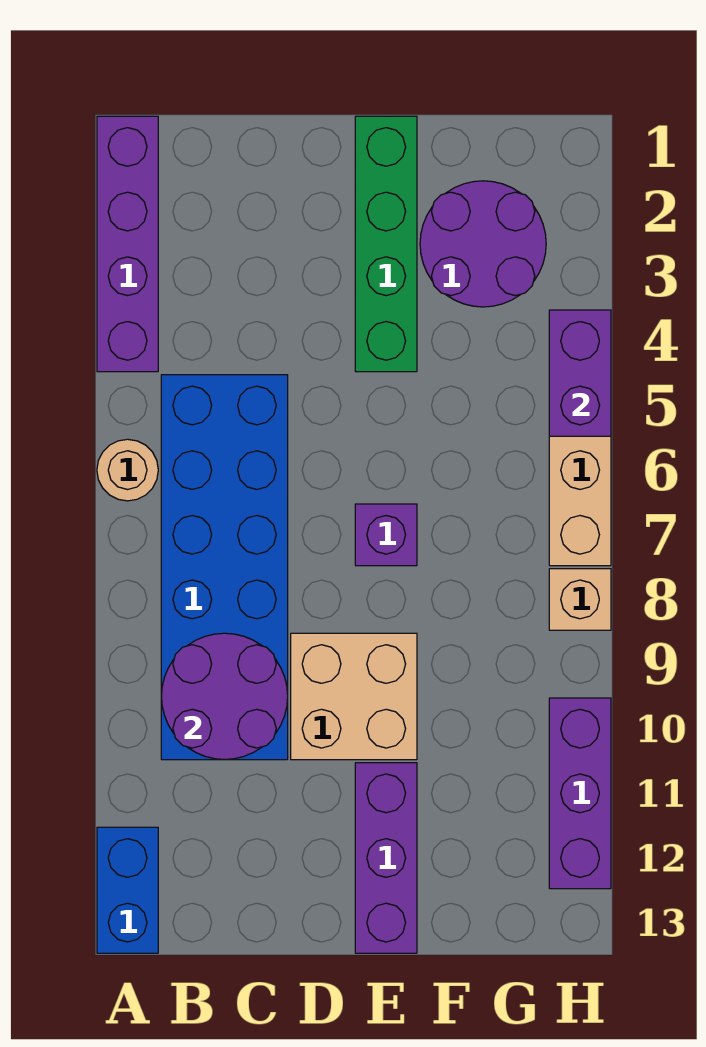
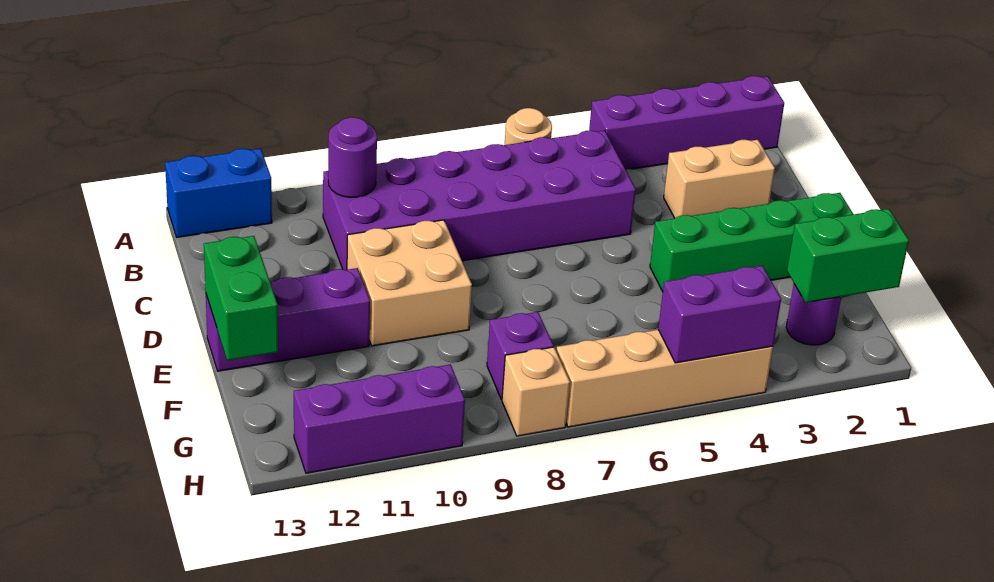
blue 2x6 brick [161,375,288,760] -> purple 2x6 brick [323,131,636,270]
purple 2x2 round brick [162,633,288,760] -> purple 1x1 round brick [328,117,377,198]
none -> tan 1x2 brick [664,140,775,218]
purple 1x1 brick [355,504,417,566] -> purple 1x1 brick moved to [487,312,554,400]
none -> green 1x2 brick [204,236,278,360]
purple 2x2 round brick [420,181,546,307] -> purple 1x1 round brick [786,284,841,345]
none -> green 1x2 brick [787,209,909,303]

